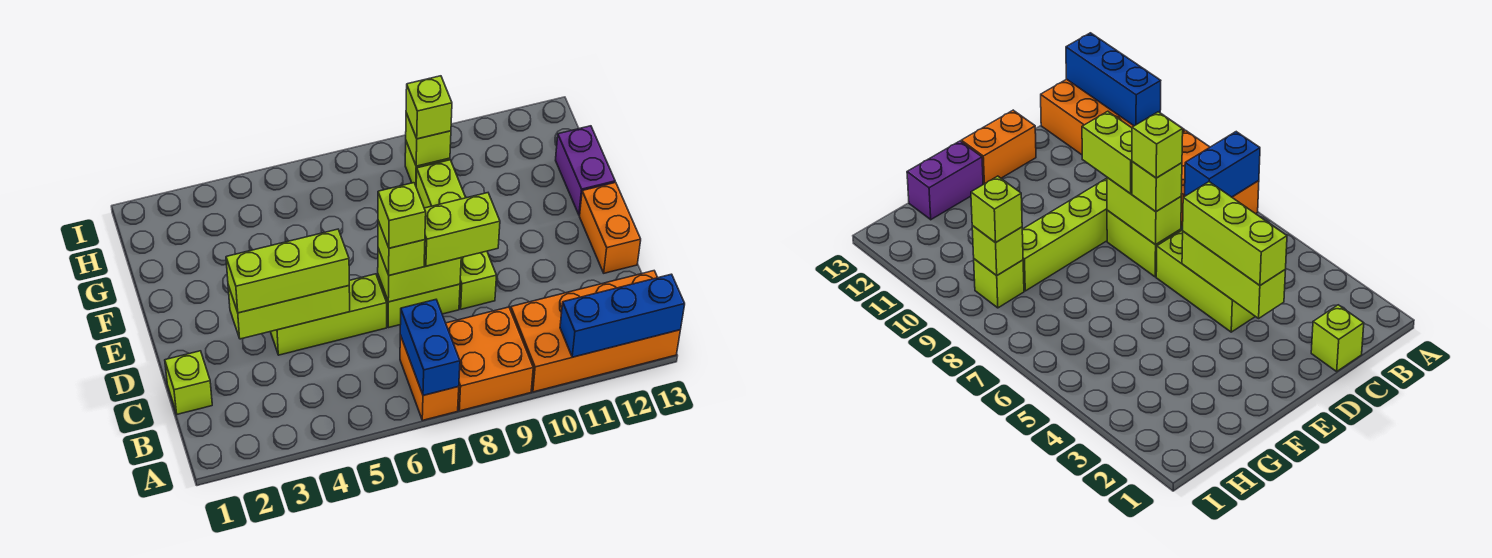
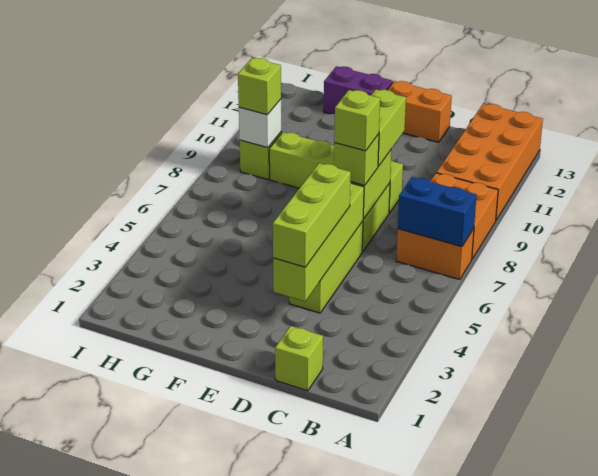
blue 1x3 brick [560,274,685,357] -> none
lime 1x3 brick [228,285,350,339] -> lime 1x4 brick [273,182,364,301]
lime 1x1 brick [406,113,451,166] -> white 1x1 brick [239,99,281,148]

